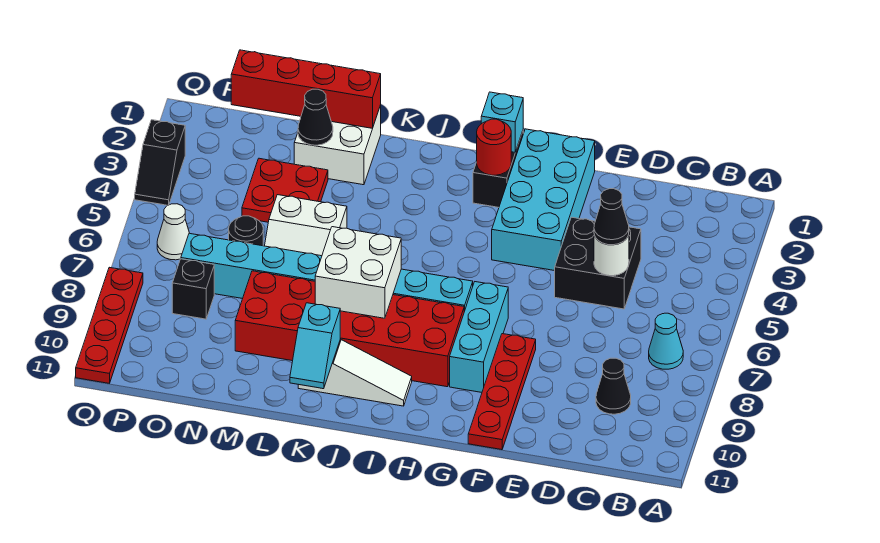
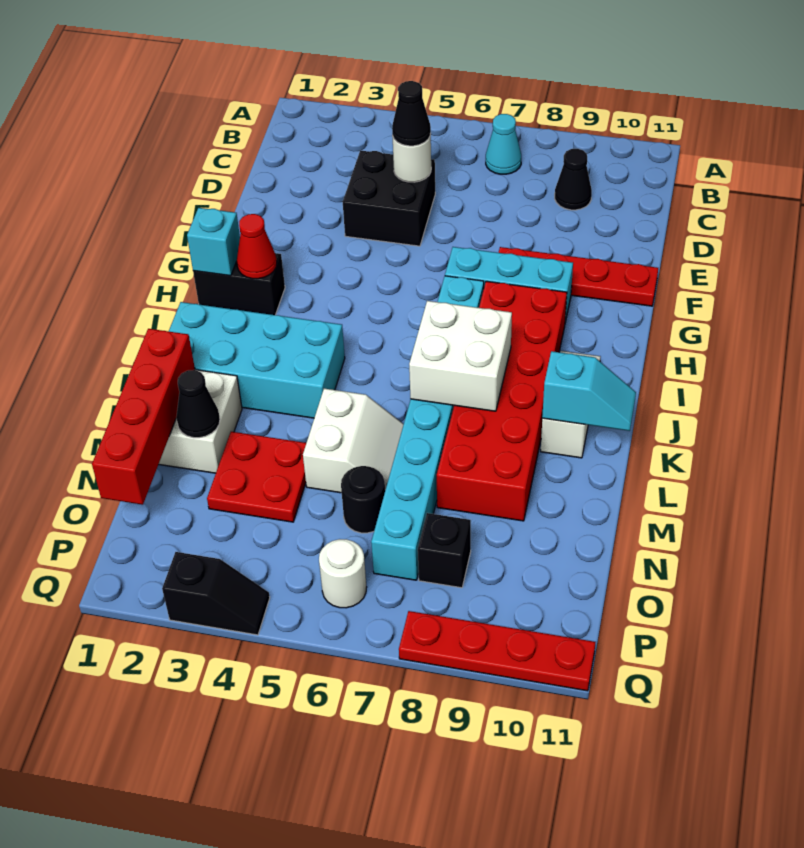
cyan 2x4 brick [492,129,595,271] -> cyan 2x4 brick moved to [169,302,345,418]
red 1x1 round brick [477,119,511,175] -> red 1x1 cone [237,214,277,279]
white 1x1 cone [157,204,189,260] -> white 1x1 round brick [319,539,367,608]

